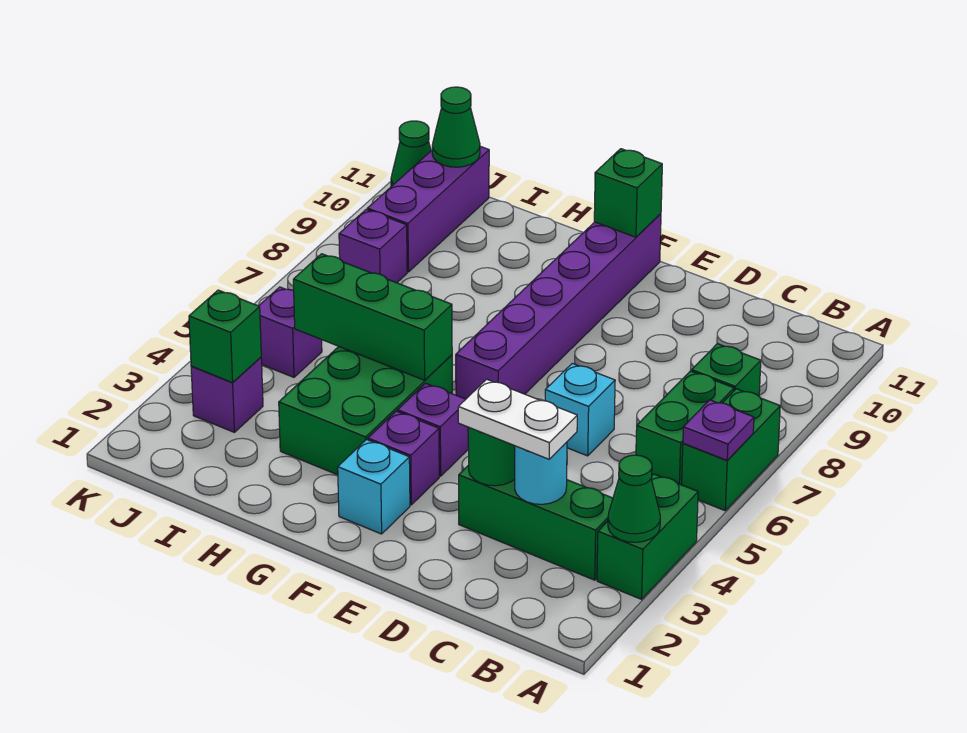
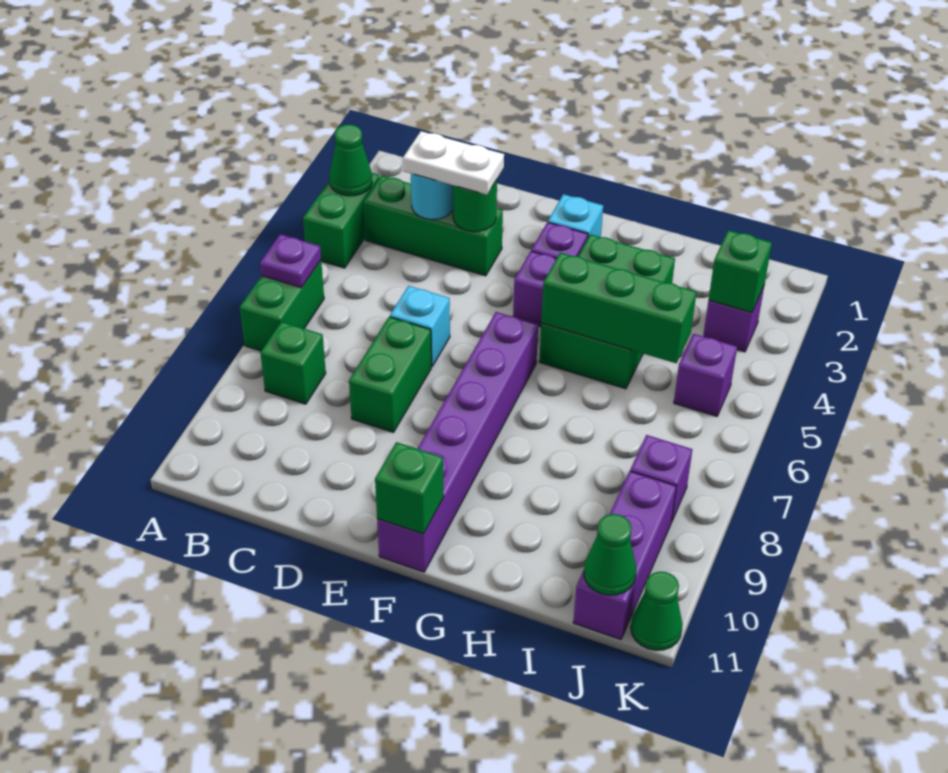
green 1x2 brick [636,371,734,485] -> green 1x2 brick moved to [349,317,431,433]

